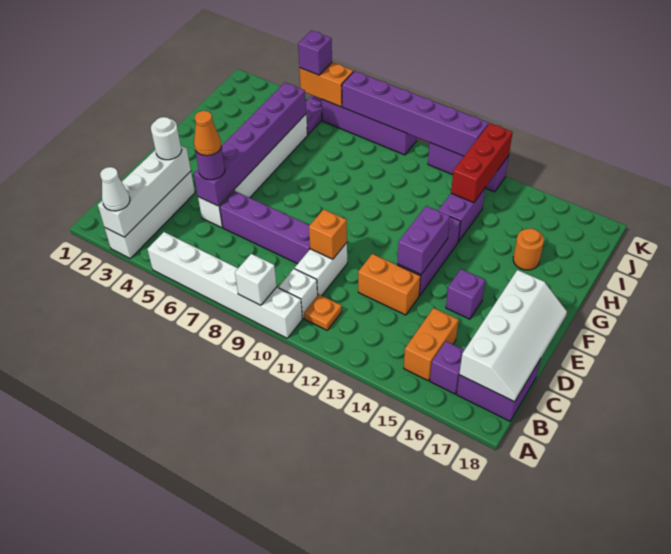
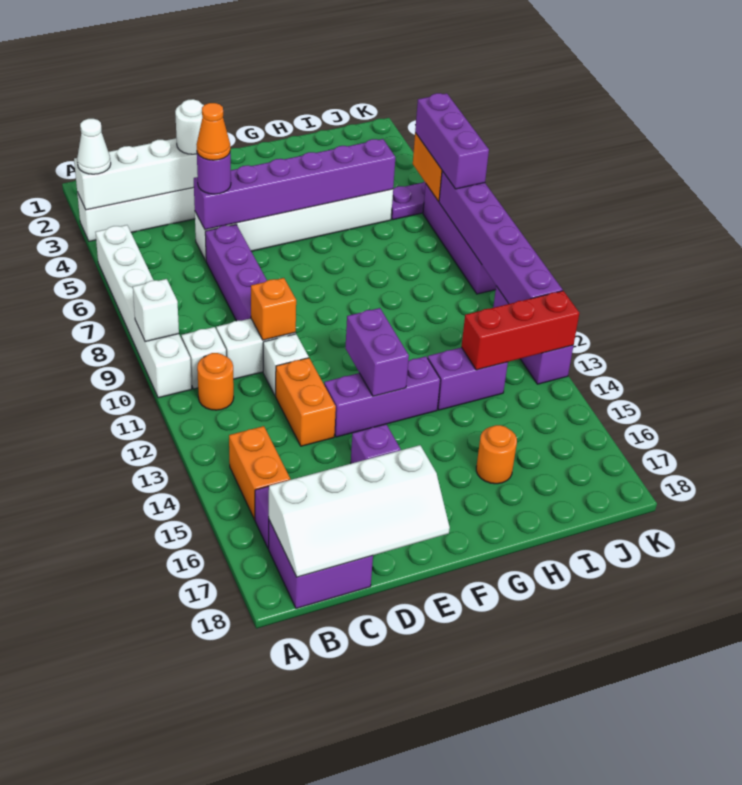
orange 1x1 plate [304,294,342,330] -> orange 1x1 round brick [197,353,234,410]
orange 1x2 brick [404,308,458,381] -> orange 1x2 brick turned to [229,426,290,520]
none -> white 1x1 brick [263,334,309,396]
purple 1x2 brick [397,206,450,274] -> purple 1x2 brick turned to [345,308,409,396]
purple 1x1 brick [298,31,332,75] -> purple 1x3 brick [415,93,489,189]

